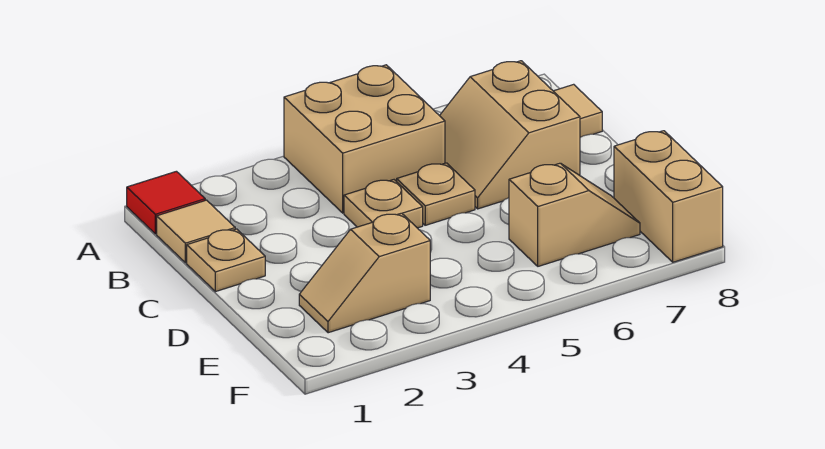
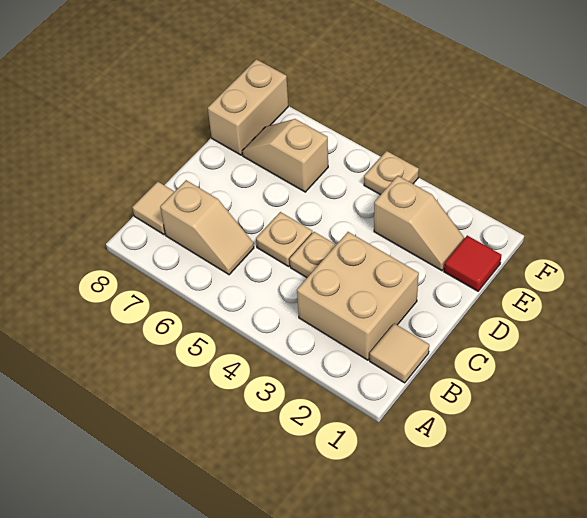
red 1x1 tile [127,171,205,234] -> red 1x1 tile moved to [444,236,502,291]
tan 2x2 brick [284,65,445,213] -> tan 2x2 brick moved to [297,232,419,360]
tan 2x2 slope [440,61,580,209] -> tan 1x2 slope [160,180,254,275]
tan 1x1 plate [187,229,265,292] -> tan 1x1 plate moved to [364,151,419,195]

